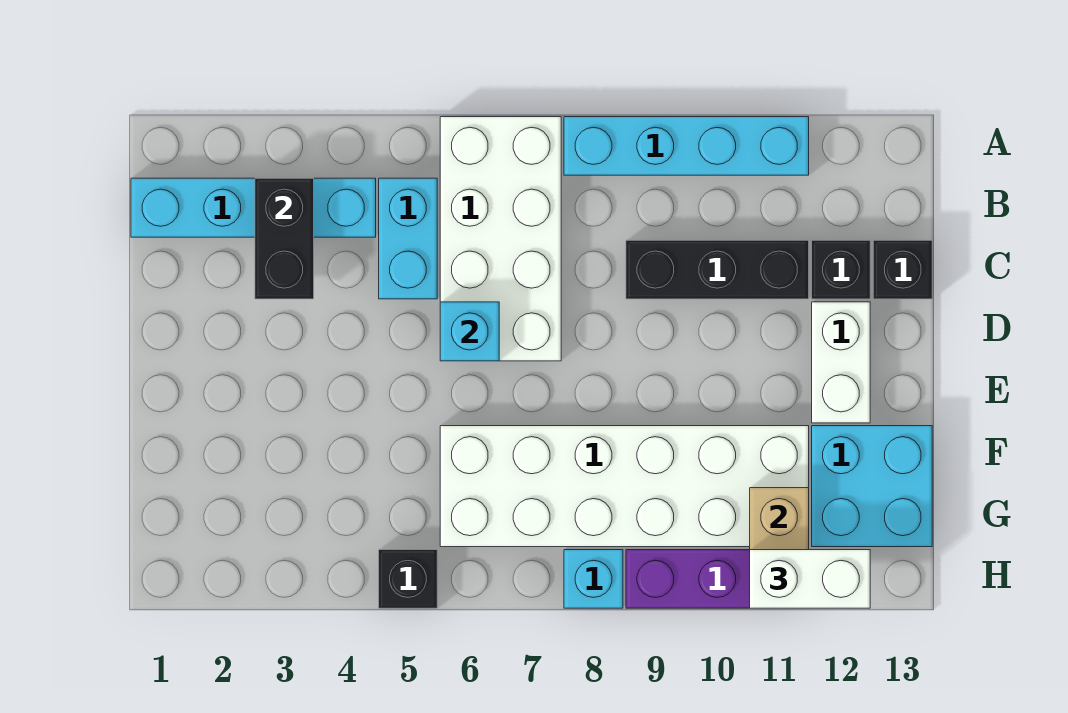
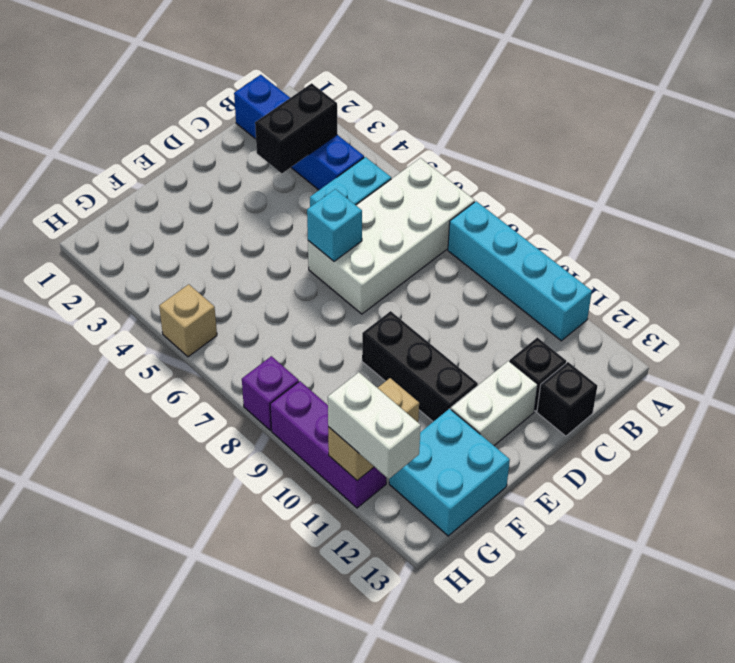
cyan 1x4 brick [131,178,376,237] -> blue 1x4 brick [234,75,364,190]
black 1x3 brick [626,240,809,299] -> black 1x3 brick moved to [362,311,478,422]
white 2x6 brick [440,426,809,547] -> none
black 1x1 brick [379,550,437,608] -> tan 1x1 brick [159,284,217,357]
cyan 1x1 brick [564,550,623,608] -> purple 1x1 brick [242,356,299,430]

